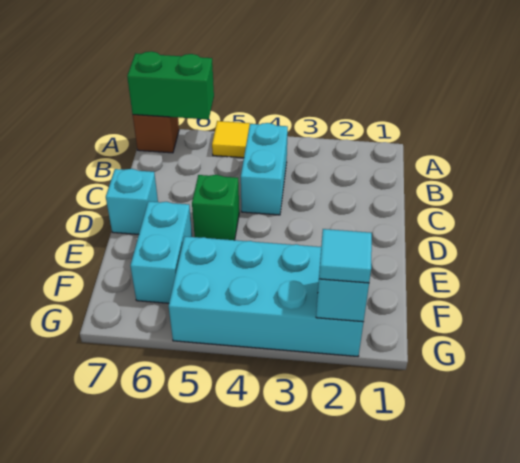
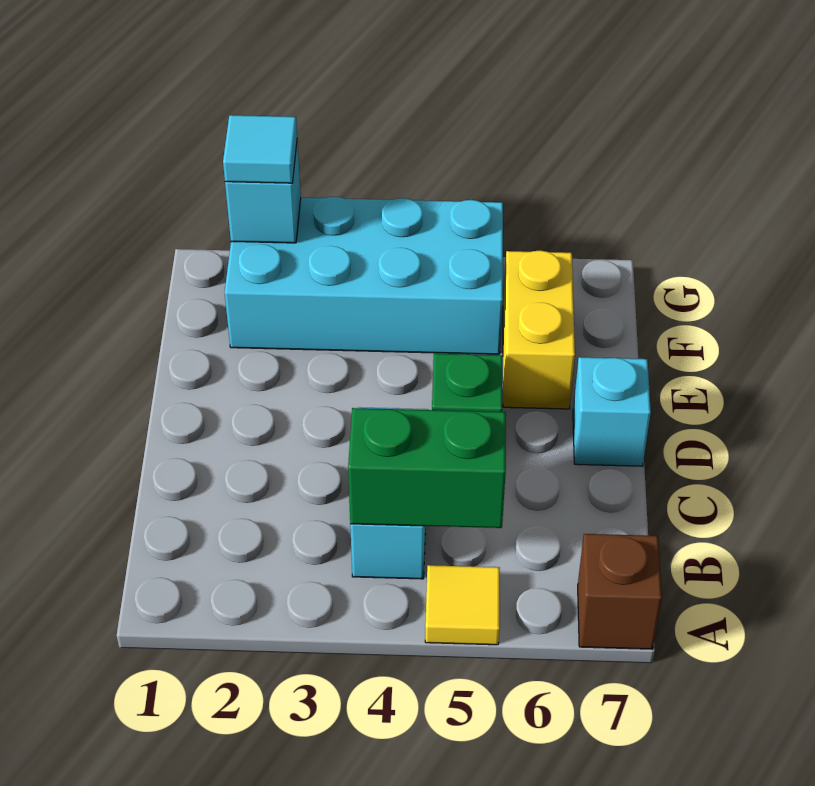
green 1x2 brick [127,51,214,119] -> green 1x2 brick moved to [348,408,506,528]
cyan 1x2 brick [130,201,192,303] -> yellow 1x2 brick [503,251,575,409]

